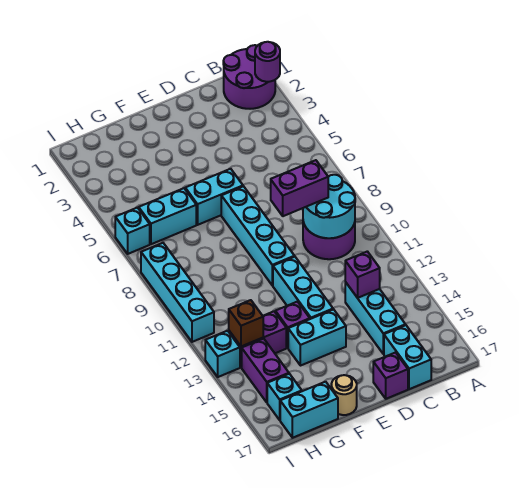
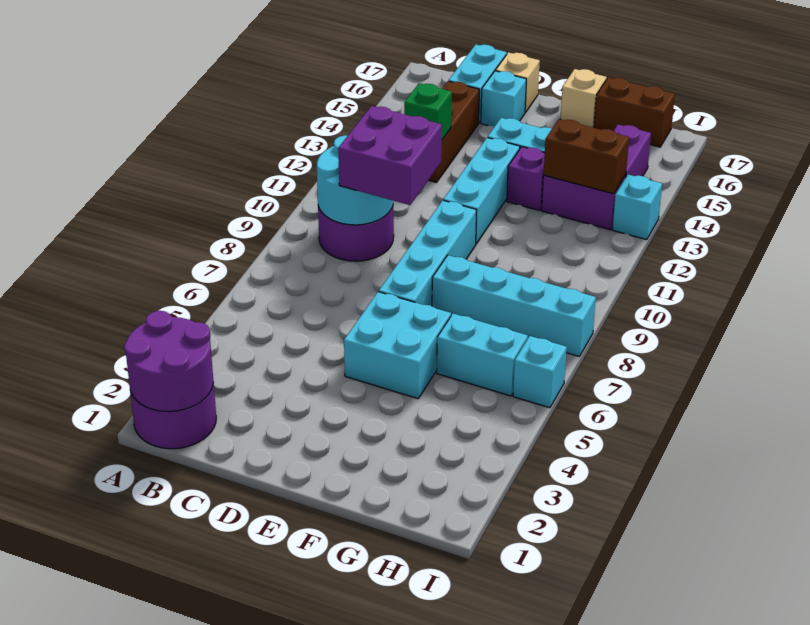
purple 1x1 round brick [255,42,280,82] -> purple 2x2 round brick [124,311,213,412]
purple 1x2 brick [271,160,328,216] -> purple 2x2 brick [338,106,442,205]
cyan 1x3 brick [345,282,405,354] -> brown 1x3 brick [429,81,479,183]
purple 1x1 brick [345,251,380,298] -> green 1x1 brick [404,83,452,139]
purple 1x1 brick [373,353,408,399] -> tan 1x1 brick [495,52,540,113]
cyan 1x2 brick [185,169,243,225] -> cyan 2x2 brick [344,292,451,399]
tan 1x1 round brick [331,375,357,415] -> tan 1x1 brick [560,69,607,128]
cyan 1x2 brick [280,382,338,438] -> brown 1x2 brick [594,77,675,147]
brown 1x1 brick [229,300,263,346] -> brown 1x2 brick [544,119,629,194]
cyan 1x1 brick [267,374,302,420] -> cyan 1x1 brick moved to [481,71,526,127]
cyan 1x4 brick [141,243,214,342] -> cyan 1x4 brick turned to [432,255,596,356]

